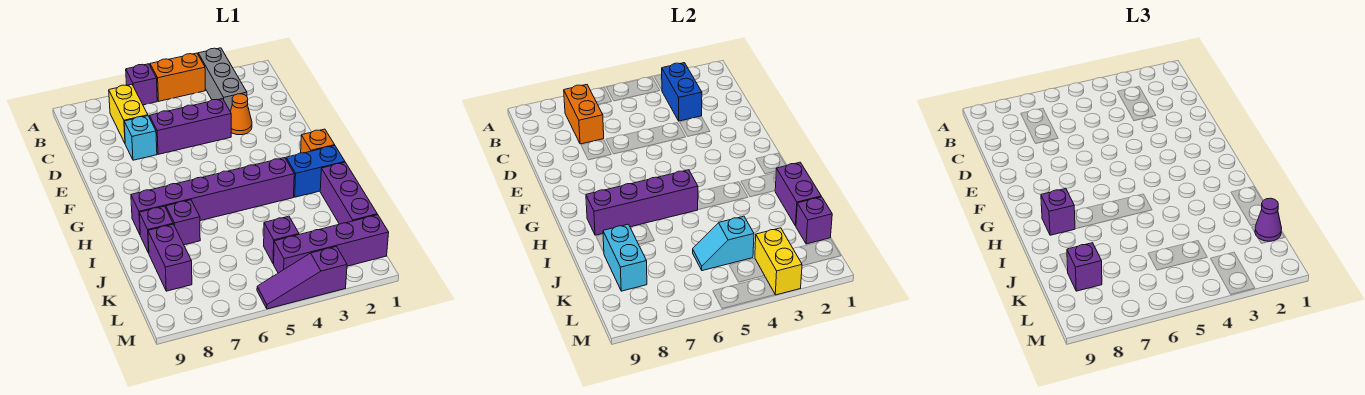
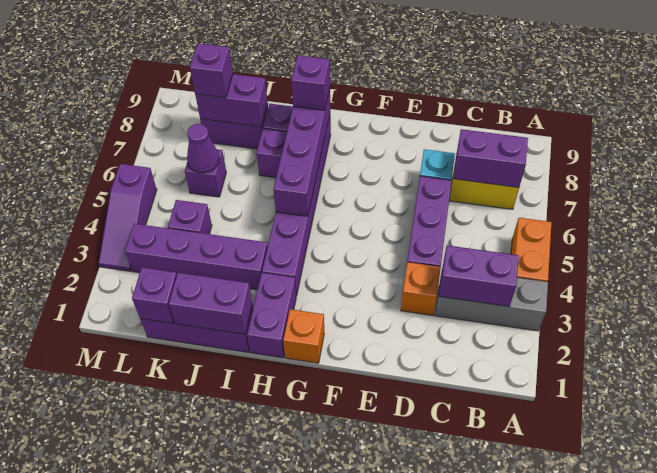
purple 1x1 brick [126,64,157,105] -> purple 1x1 brick moved to [185,149,226,197]
blue 1x2 brick [661,63,702,121] -> purple 1x2 brick [439,245,519,307]
orange 1x2 brick [564,85,604,144] -> purple 1x2 brick [454,129,528,187]
orange 1x1 cone [230,94,252,135] -> orange 1x1 brick [401,262,441,315]
blue 1x2 brick [286,146,345,197] -> purple 1x2 brick [247,273,296,358]
cyan 1x2 brick [603,224,647,291] -> purple 1x2 brick [195,74,268,127]
purple 1x1 cone [1255,198,1282,241] -> purple 1x1 cone moved to [187,124,219,173]
cyan 1x2 slope [693,216,754,271] -> none
purple 1x4 brick [274,215,389,273] -> purple 1x4 brick turned to [125,224,268,290]
yellow 1x2 brick [755,228,802,295] -> none
purple 1x3 slope [257,246,347,309] -> purple 1x3 slope turned to [99,164,157,271]

